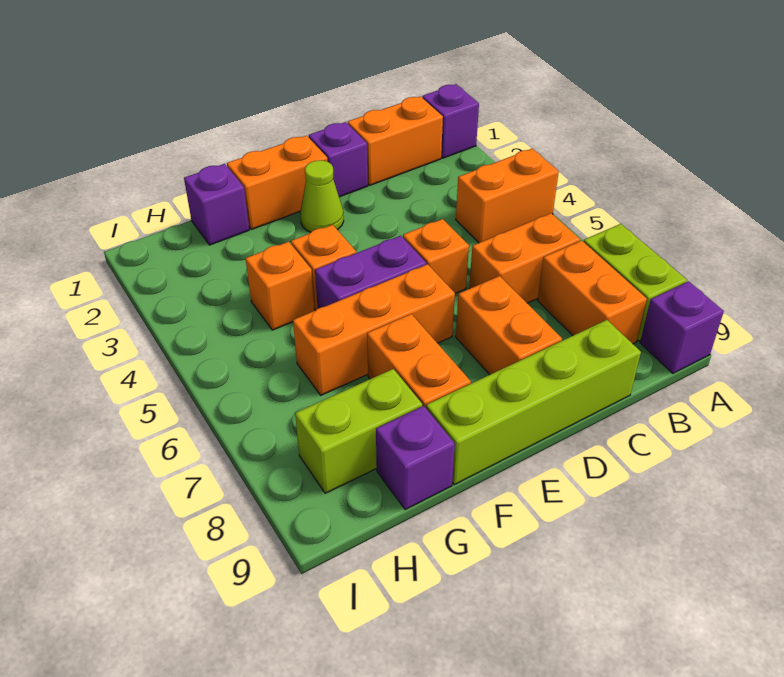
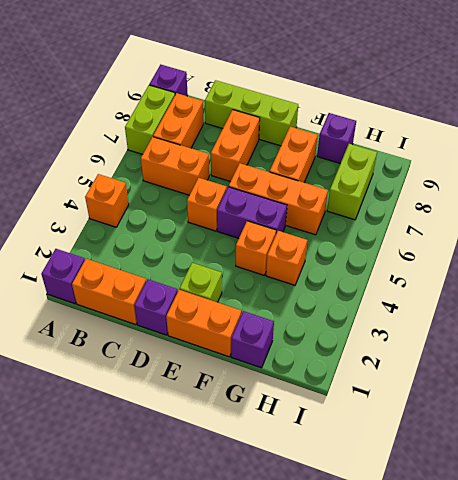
orange 1x2 brick [456,149,559,243] -> orange 1x1 brick [85,174,129,227]
lime 1x4 brick [426,320,641,485] -> lime 1x3 brick [205,80,298,146]
lime 1x1 cone [300,160,344,232] -> lime 1x1 brick [180,263,222,302]
lime 1x2 brick [295,369,422,493] -> lime 1x2 brick turned to [327,144,377,220]

